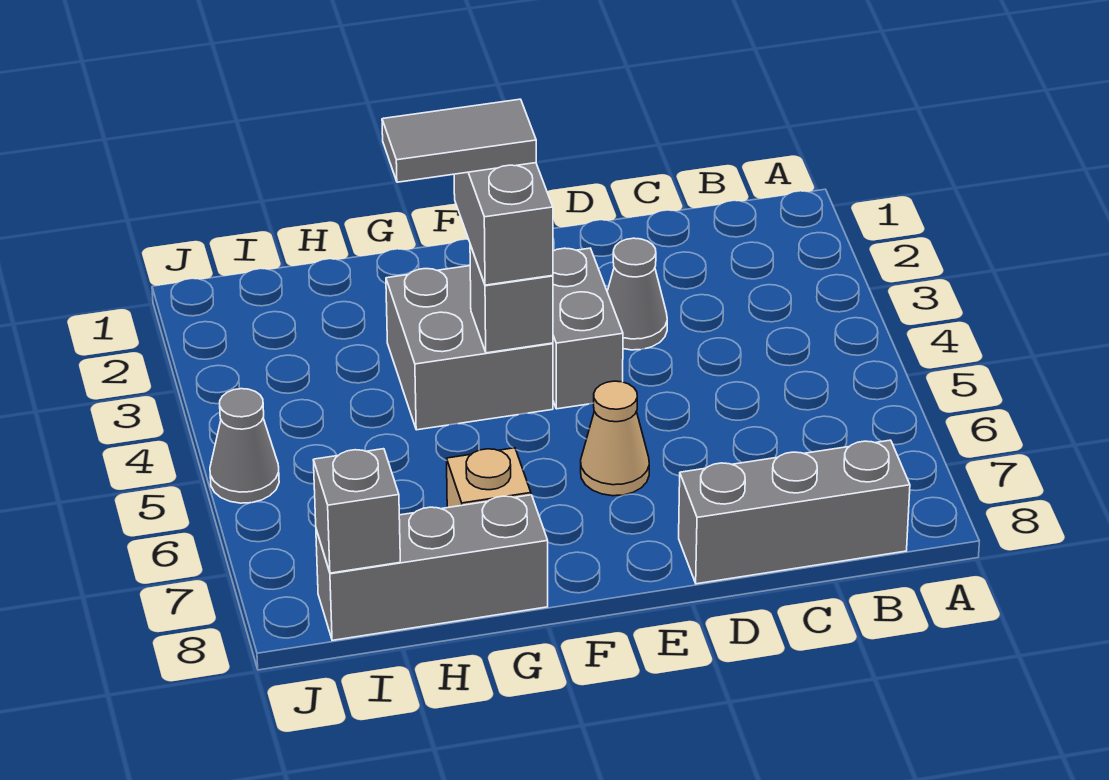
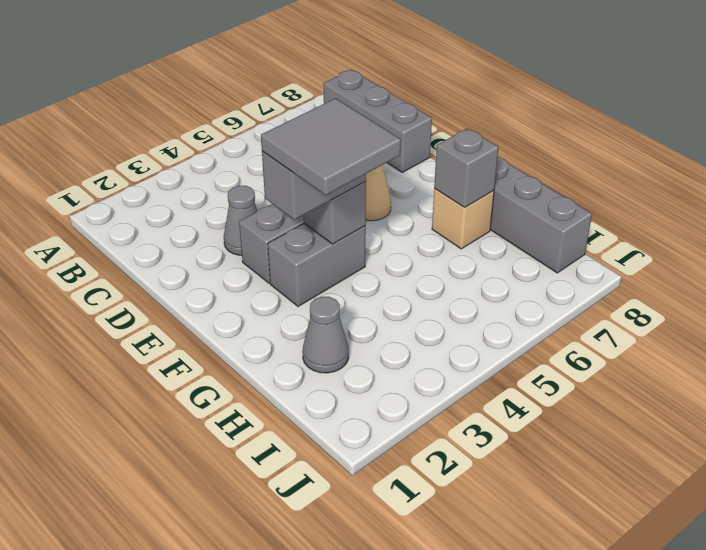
grey 2x2 brick [386,266,553,430] -> grey 1x2 brick [268,224,366,306]
grey 1x2 tile [382,99,536,182] -> grey 2x2 tile [261,98,401,195]
grey 1x1 brick [313,449,400,573] -> grey 1x1 brick moved to [434,128,499,208]
grey 1x1 cone [210,389,279,503] -> grey 1x1 cone moved to [302,297,349,373]

